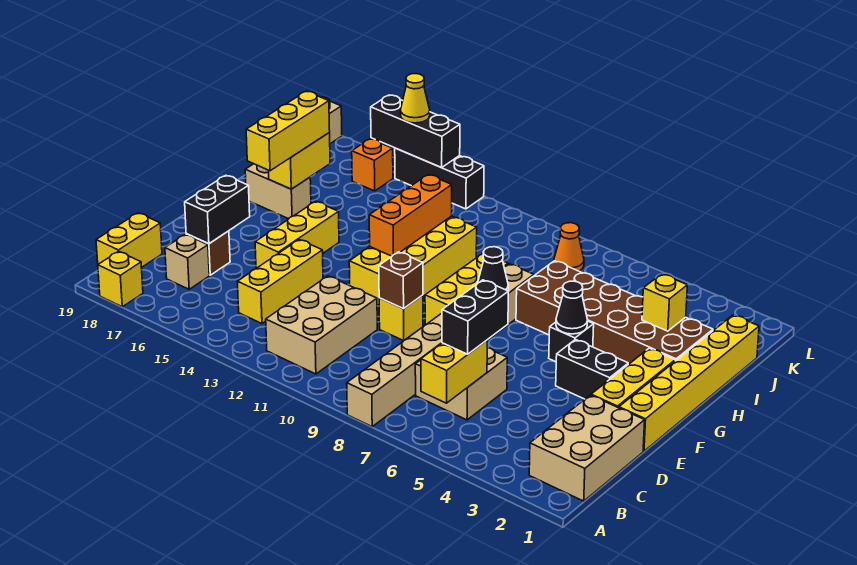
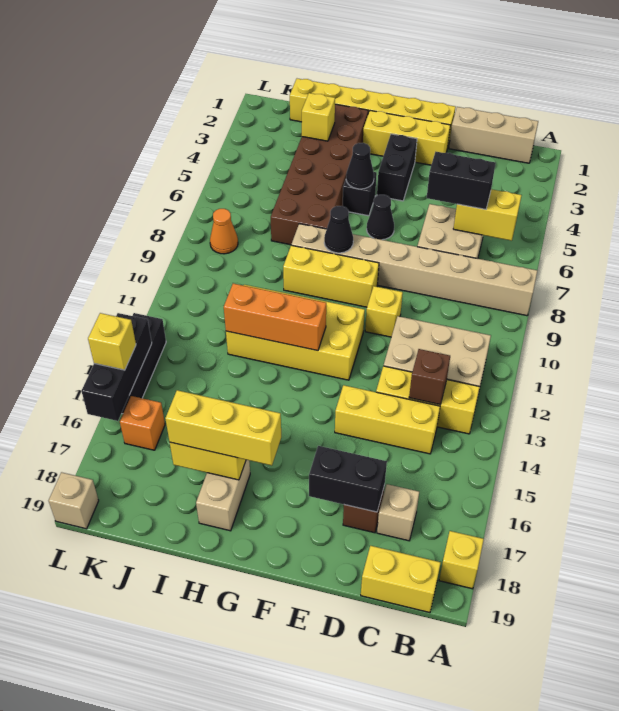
tan 2x3 brick [529,395,645,501] -> tan 1x3 brick [449,107,538,163]
brown 1x1 brick [379,252,423,309] -> brown 1x1 brick moved to [409,349,450,405]
yellow 1x3 brick [255,201,339,268] -> yellow 1x3 brick moved to [376,366,480,434]
none -> black 1x1 cone [367,195,394,240]
yellow 1x1 cone [401,74,430,123] -> yellow 1x1 brick [88,313,136,370]

